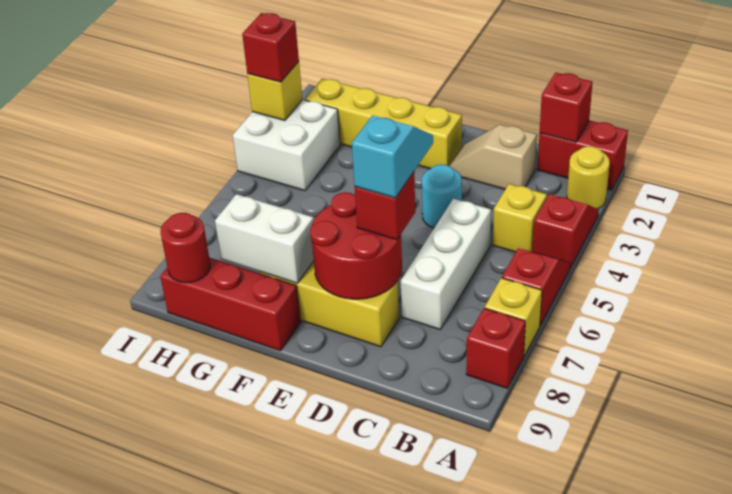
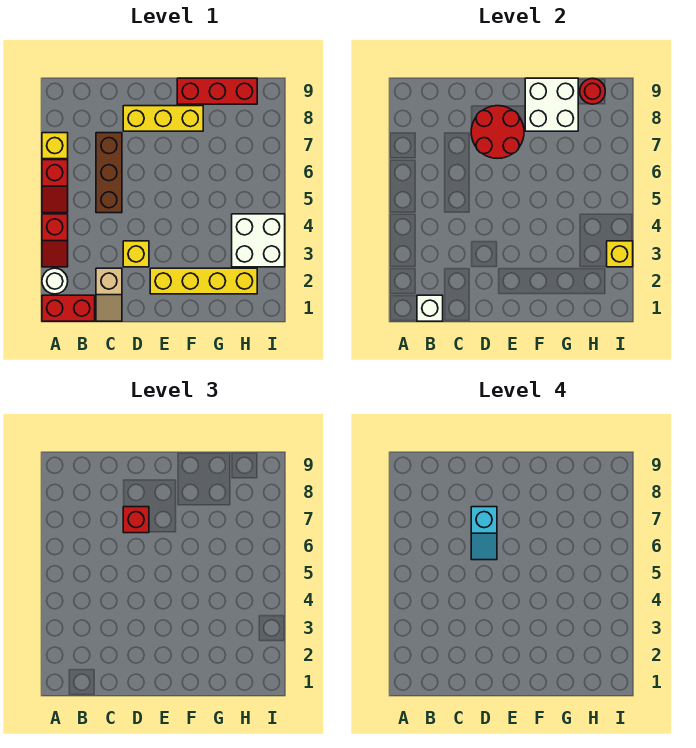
yellow 1x1 round brick [567,146,610,209] -> white 1x1 round brick [42,268,68,294]
red 1x1 brick [466,308,525,388] -> none
red 1x1 brick [540,73,593,142] -> white 1x1 brick [417,295,443,321]
yellow 1x1 brick [493,184,547,252] -> yellow 1x1 brick moved to [123,241,149,267]
tan 1x2 slope [450,125,537,189] -> tan 1x2 slope turned to [96,268,122,321]
white 1x3 brick [401,199,491,329] -> brown 1x3 brick [96,133,122,213]
cyan 1x1 round brick [422,164,462,228] -> none
white 1x2 brick [215,194,314,283] -> white 2x2 brick [525,78,578,131]
red 1x1 brick [242,13,299,82] -> none

